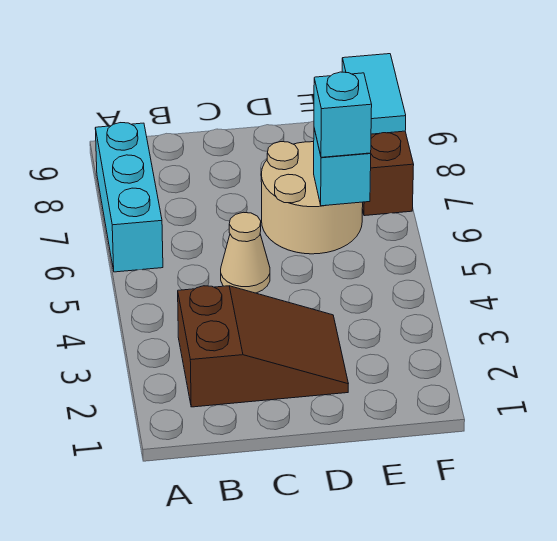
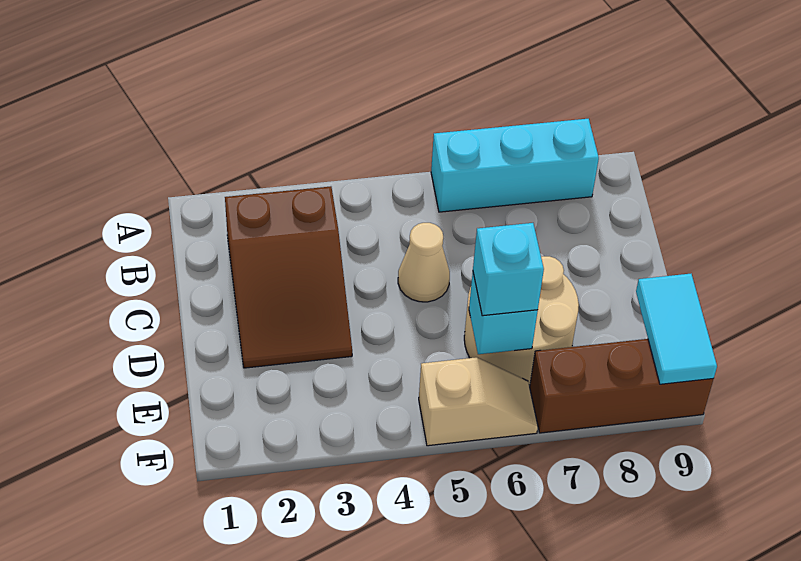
none -> tan 1x2 slope [419,357,538,446]
cyan 1x2 tile [342,54,406,134] -> cyan 1x2 tile turned to [636,274,717,384]

